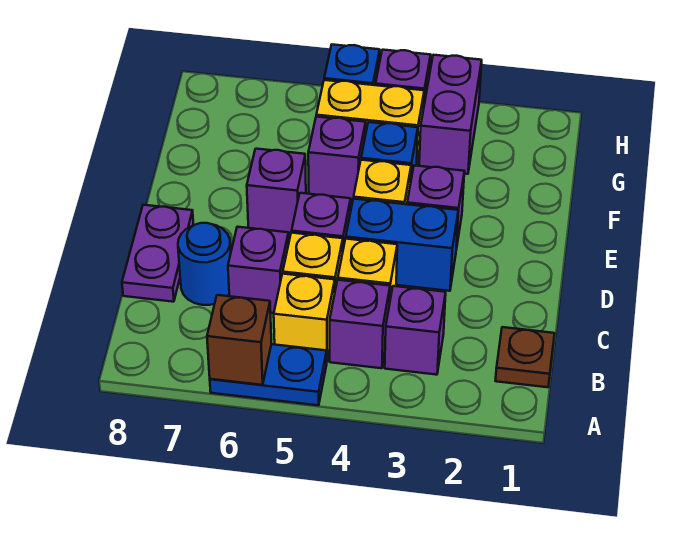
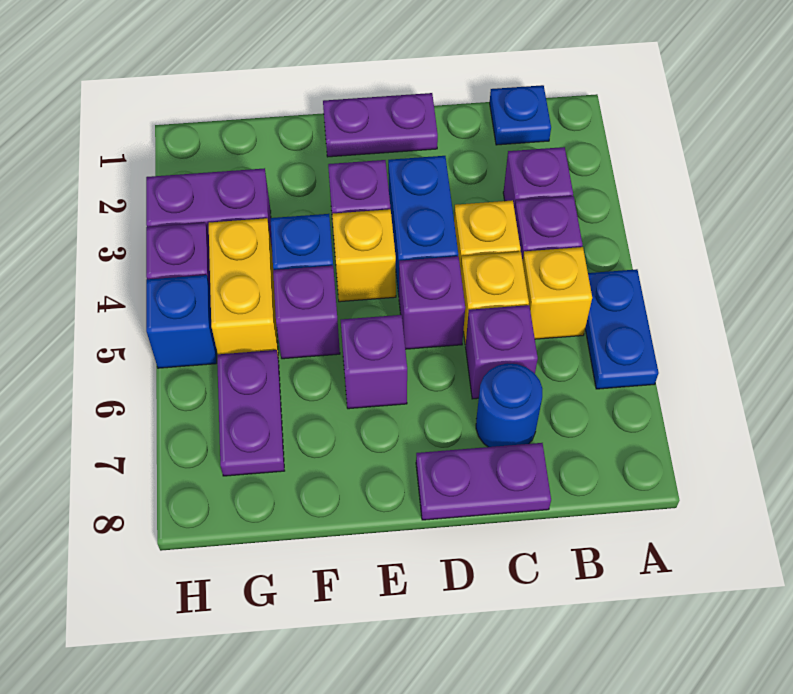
brown 1x1 brick [207,295,271,385] -> none
brown 1x1 plate [496,327,555,387] -> blue 1x1 plate [490,85,551,145]
none -> purple 1x2 plate [323,93,438,157]
none -> purple 1x2 plate [217,350,284,476]

